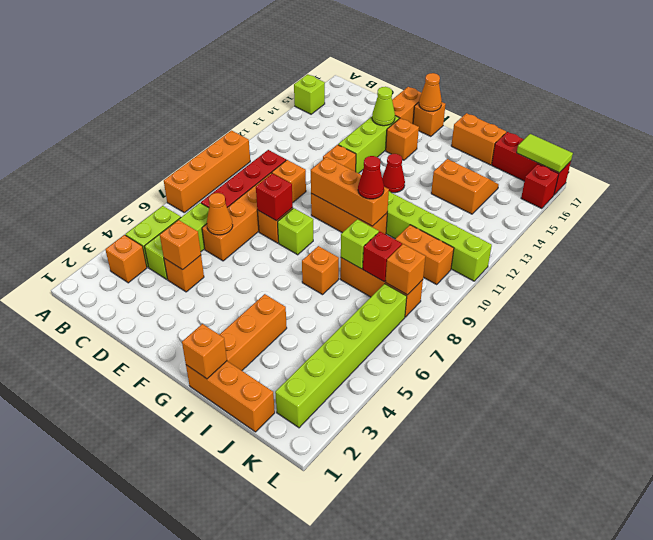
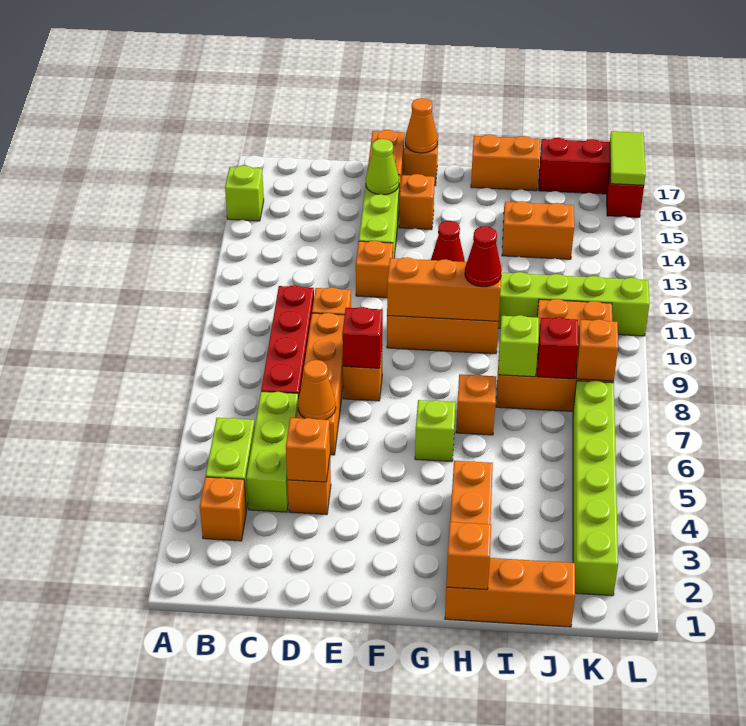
orange 1x4 brick [164,131,250,212] -> none
lime 1x1 brick [278,208,313,255] -> lime 1x1 brick moved to [415,400,456,462]
lime 1x2 tile [517,134,573,173] -> lime 1x2 tile turned to [610,131,646,185]

